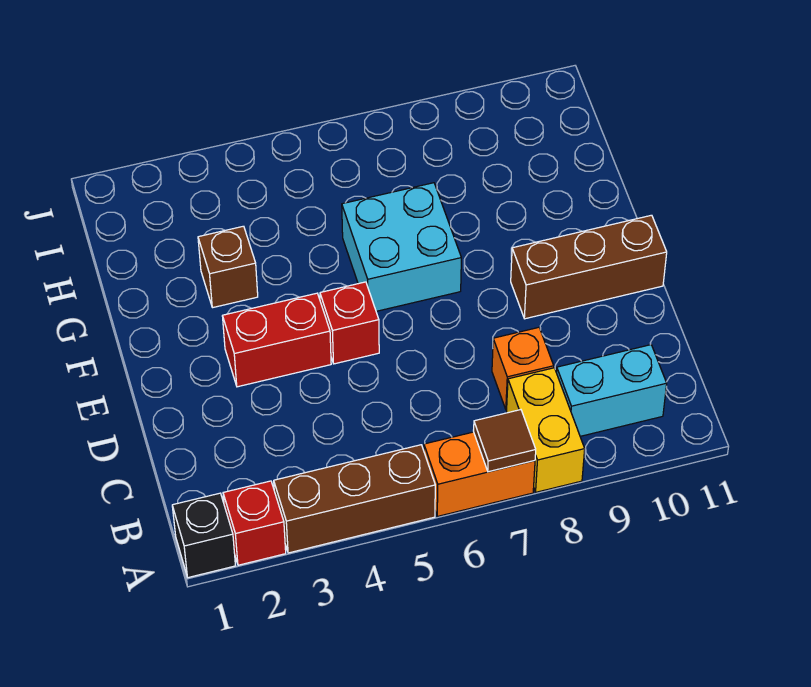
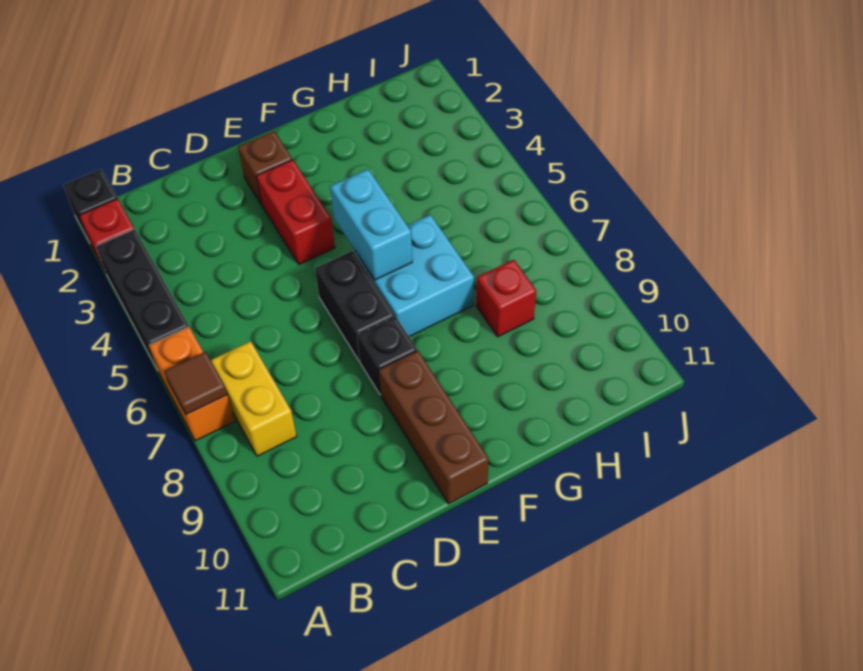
brown 1x3 brick [274,445,435,553] -> black 1x3 brick [96,229,189,369]
yellow 1x2 brick [507,368,585,492] -> yellow 1x2 brick turned to [211,341,297,456]
cyan 1x2 brick [556,345,667,436] -> cyan 1x2 brick moved to [330,169,412,280]
orange 1x1 brick [492,327,554,410] -> none
red 1x1 brick [320,282,379,364] -> red 1x1 brick moved to [476,260,536,337]
none -> black 1x2 brick [315,251,395,361]
none -> black 1x1 brick [357,316,417,395]
brown 1x1 brick [198,226,258,308] -> brown 1x1 brick moved to [238,131,292,205]

